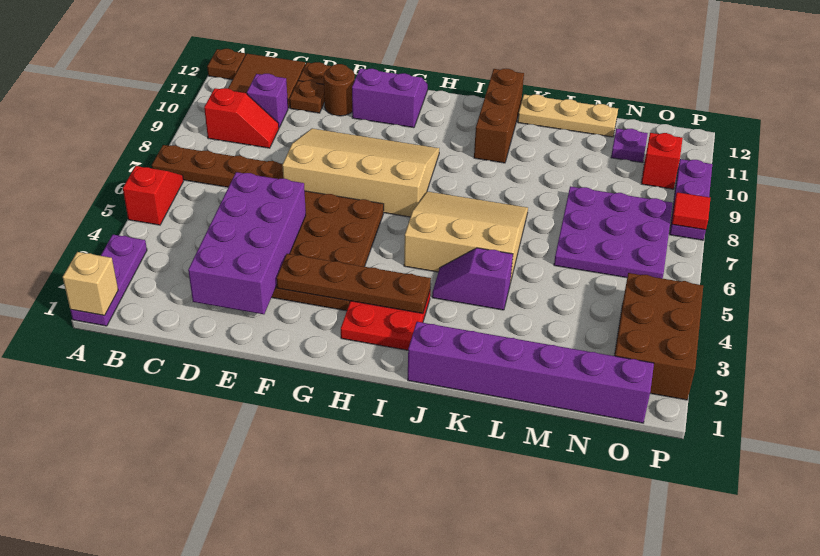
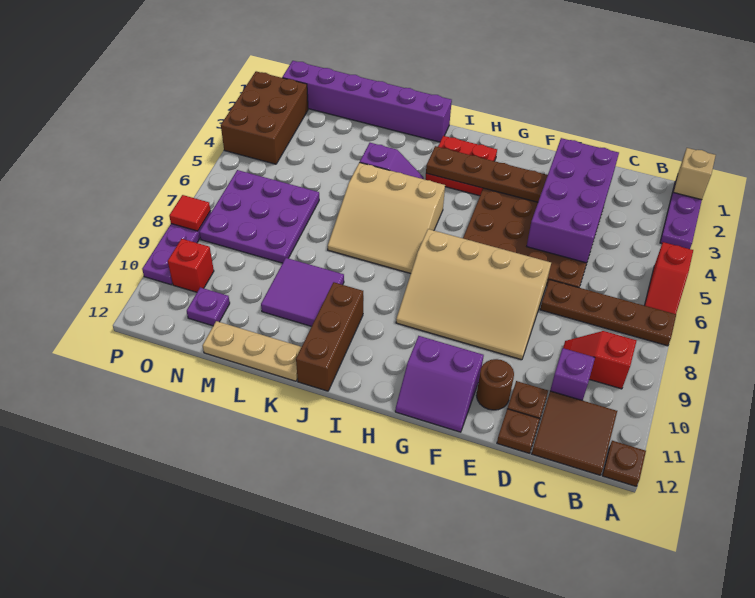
none -> purple 2x2 tile [261,258,344,326]

